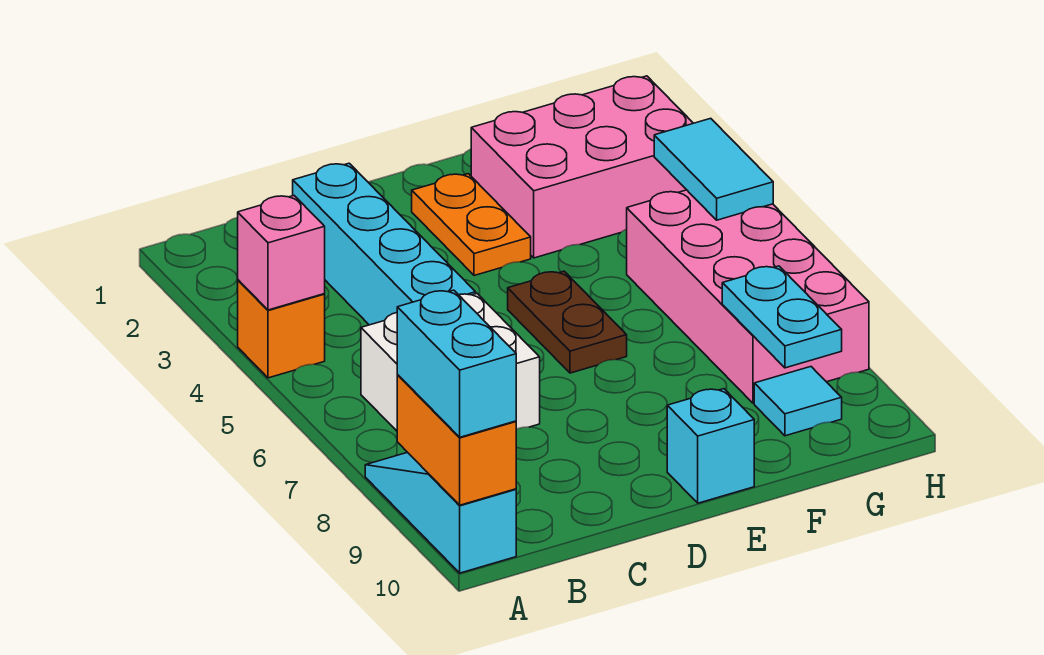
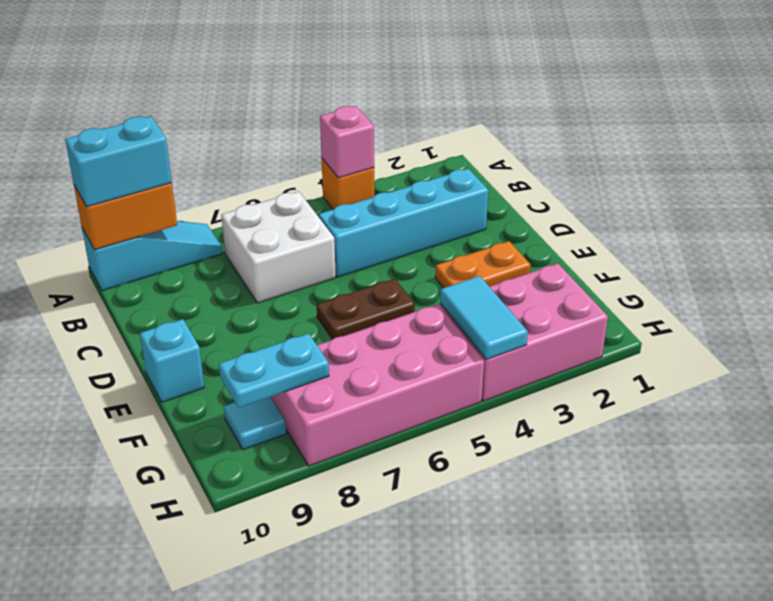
pink 2x3 brick [471,76,693,258] -> pink 2x3 brick turned to [440,263,608,401]
cyan 1x2 tile [654,118,773,220] -> cyan 1x2 tile turned to [440,276,528,359]

